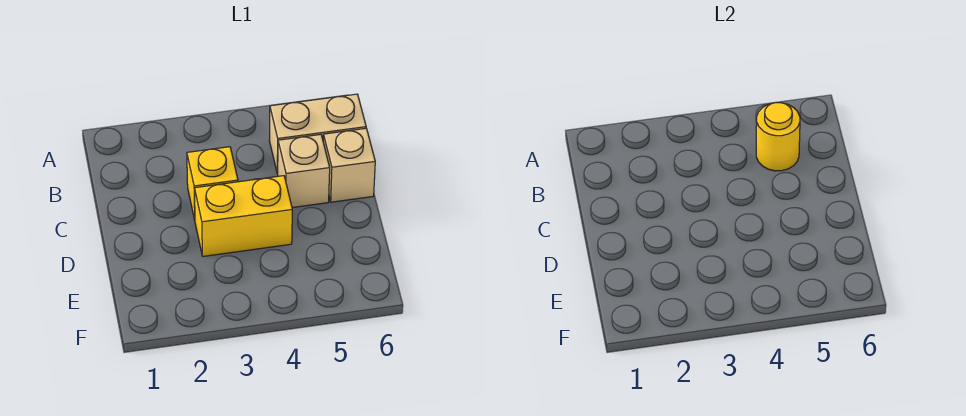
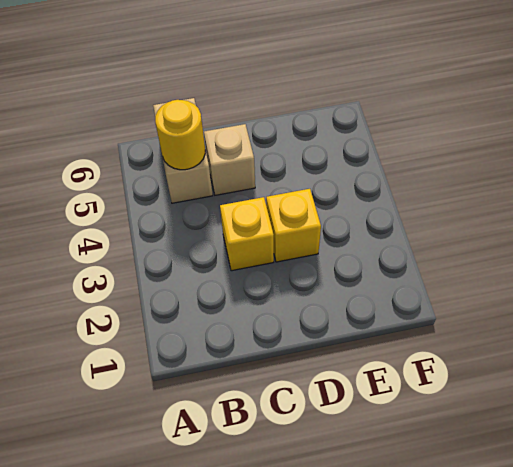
tan 1x1 brick [323,128,375,202] -> none
yellow 1x2 brick [195,176,292,256] -> yellow 1x1 brick [266,189,321,262]

